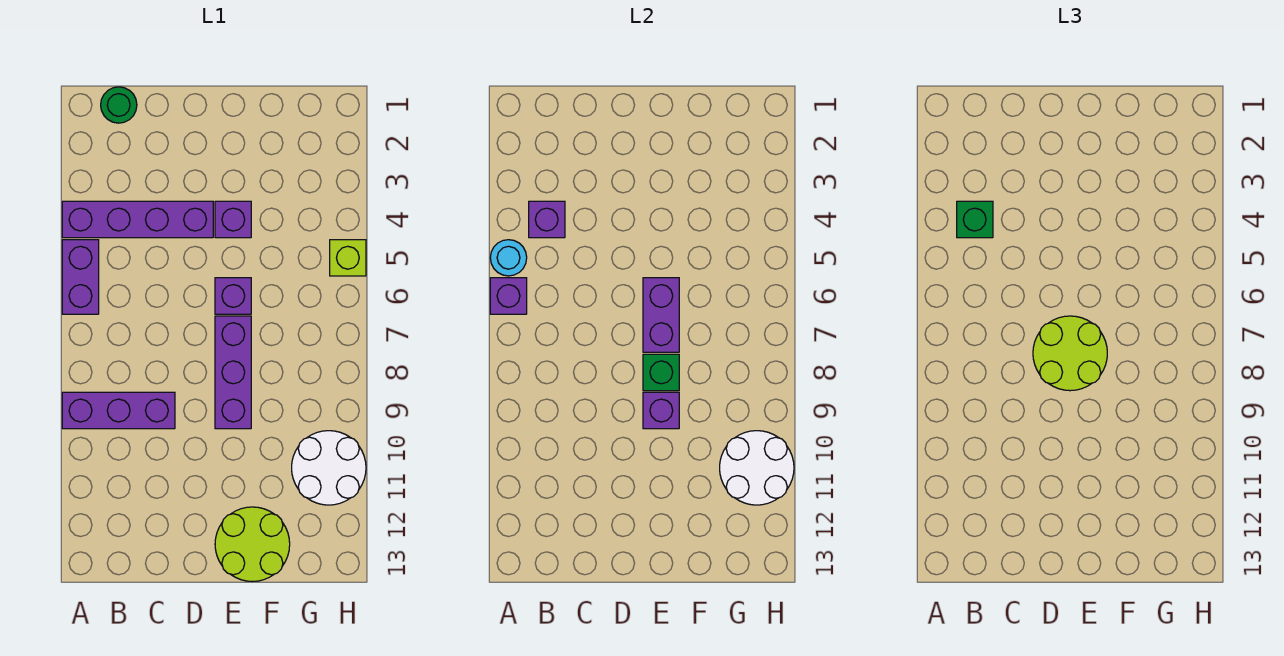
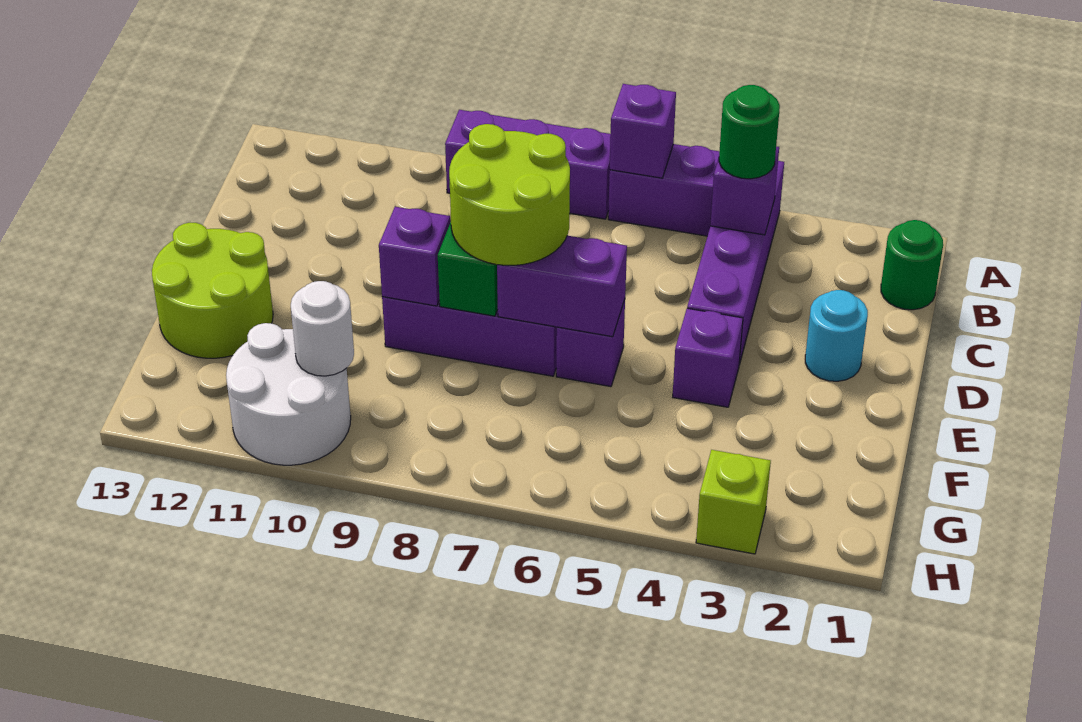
cyan 1x1 round brick [490,240,527,276] -> cyan 1x1 round brick moved to [805,290,868,381]
purple 1x3 brick [62,392,175,429] -> purple 1x3 brick turned to [445,110,611,219]
green 1x1 brick [957,201,993,238] -> green 1x1 round brick [719,85,780,179]
white 2x2 round brick [720,431,794,505] -> white 1x1 round brick [290,281,354,376]
lime 1x1 brick [330,240,366,276] -> lime 1x1 brick moved to [696,450,771,554]

